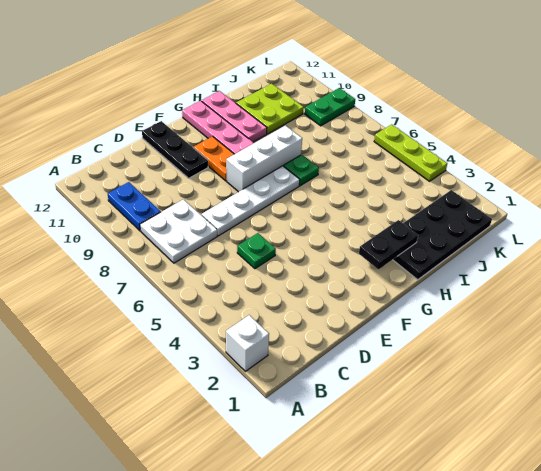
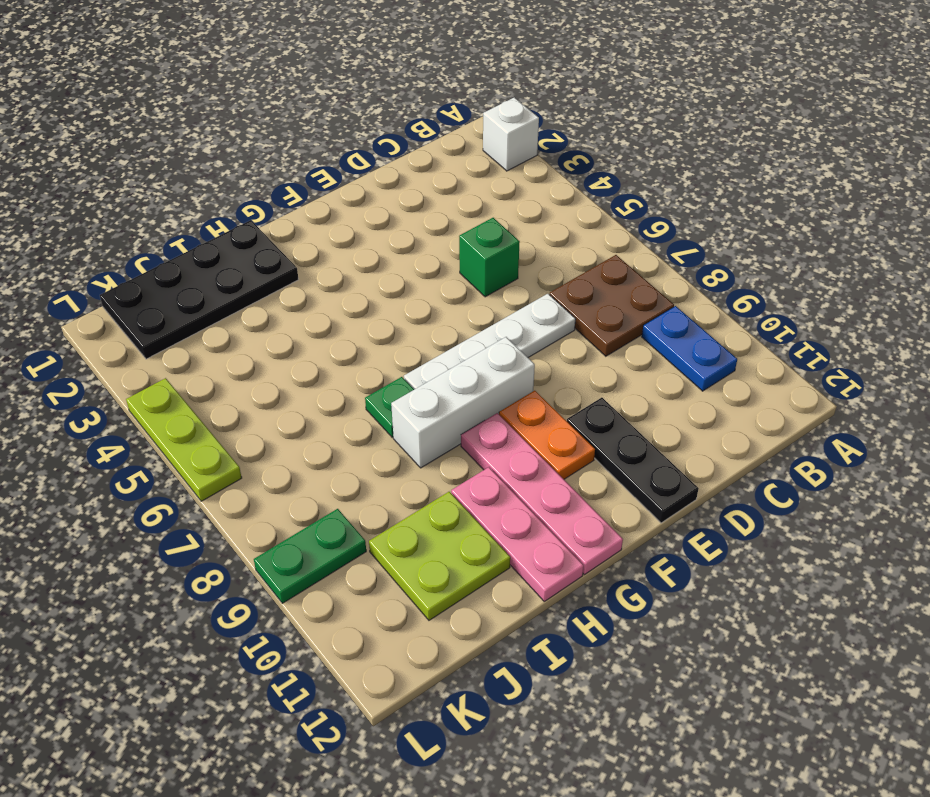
white 2x2 plate [140,199,217,263] -> brown 2x2 plate [550,255,674,356]
green 1x1 plate [237,233,276,269] -> green 1x1 brick [459,218,520,297]
black 1x2 plate [359,220,418,269] -> none

